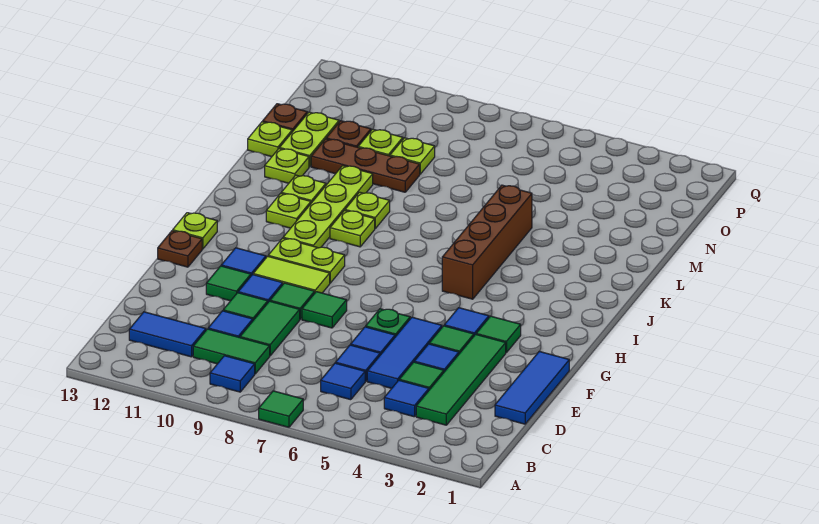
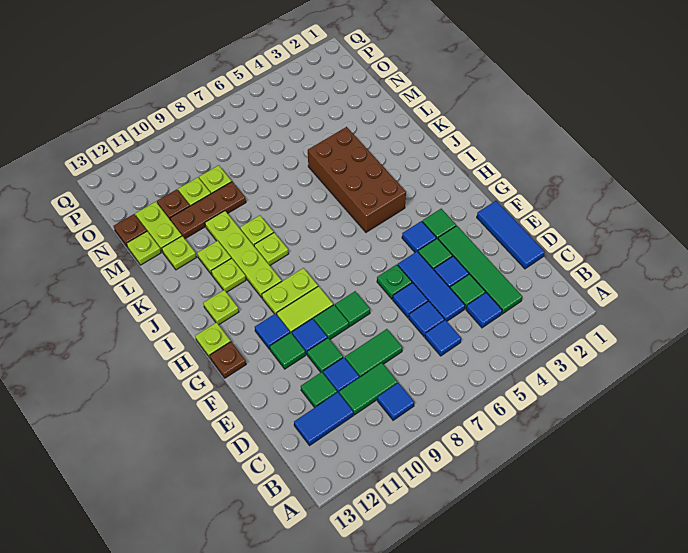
green 1x1 tile [259,391,303,427] -> green 1x1 tile moved to [301,372,337,408]
green 1x2 tile [240,301,300,356] -> green 1x2 tile turned to [345,329,402,377]
brown 1x4 brick [442,185,532,299] -> brown 2x4 brick [308,127,406,232]
none -> lime 1x1 plate [203,290,239,325]

